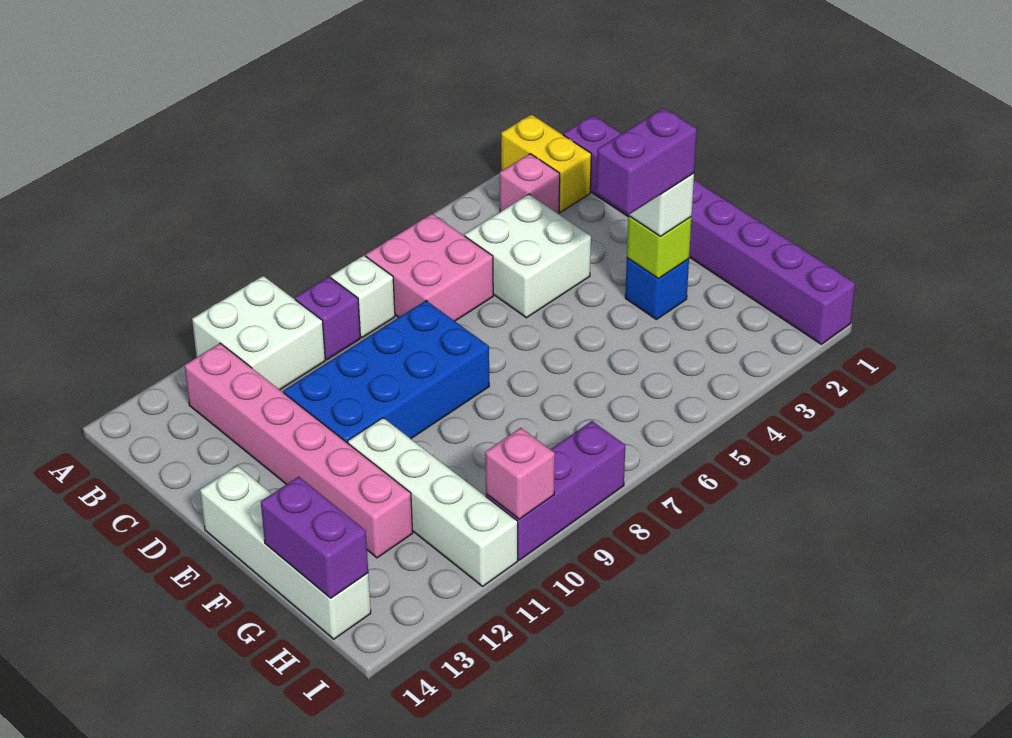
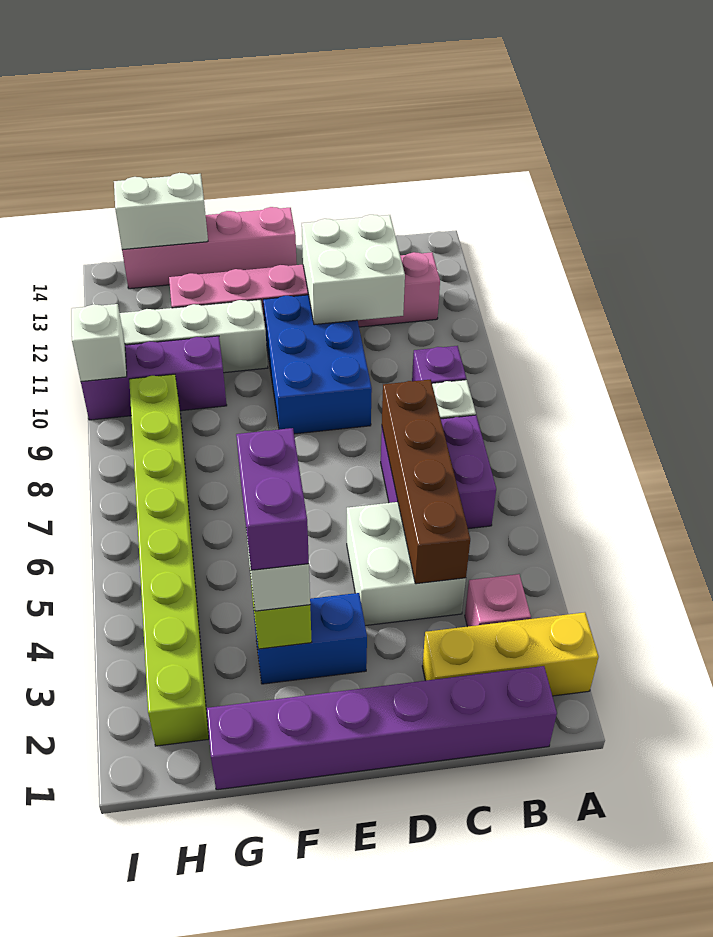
yellow 1x2 brick [501,114,591,212] -> yellow 1x3 brick [422,612,599,696]
white 2x2 brick [192,276,325,390] -> white 2x2 brick moved to [302,215,405,325]
purple 1x8 brick [563,115,855,344] -> purple 1x6 brick [207,666,557,790]
pink 2x2 brick [366,214,493,321] -> purple 2x2 brick [381,415,496,529]
none -> brown 1x4 brick [382,379,470,584]
blue 2x4 brick [284,301,489,443] -> blue 2x3 brick [263,295,372,434]
white 1x4 brick [200,466,371,639] -> pink 1x4 brick [122,207,297,289]
blue 1x1 brick [625,258,689,320] -> blue 1x2 brick [254,593,367,684]
purple 1x2 brick [261,477,368,598] -> white 1x2 brick [114,173,208,250]
none -> lime 1x8 brick [129,374,209,746]
purple 1x3 brick [486,421,625,560] -> purple 1x3 brick turned to [81,336,227,420]
pink 1x1 brick [485,428,555,519] -> white 1x1 brick [71,304,127,382]

